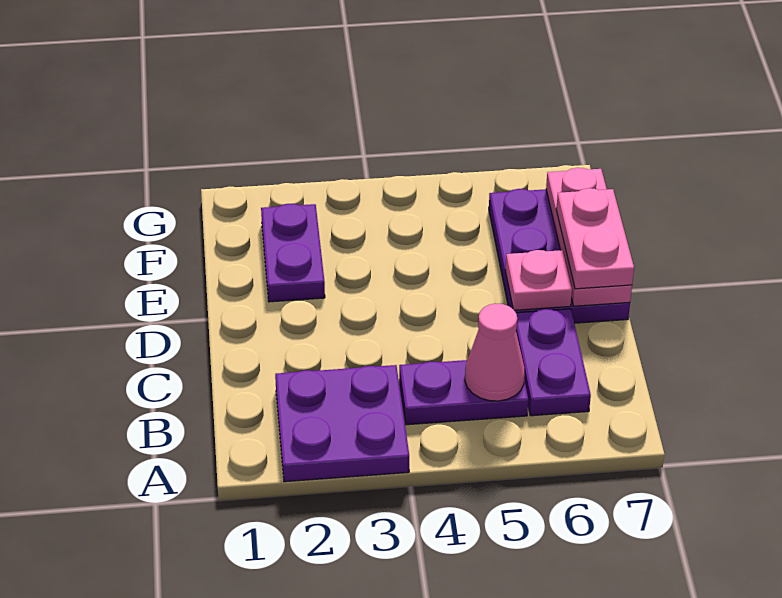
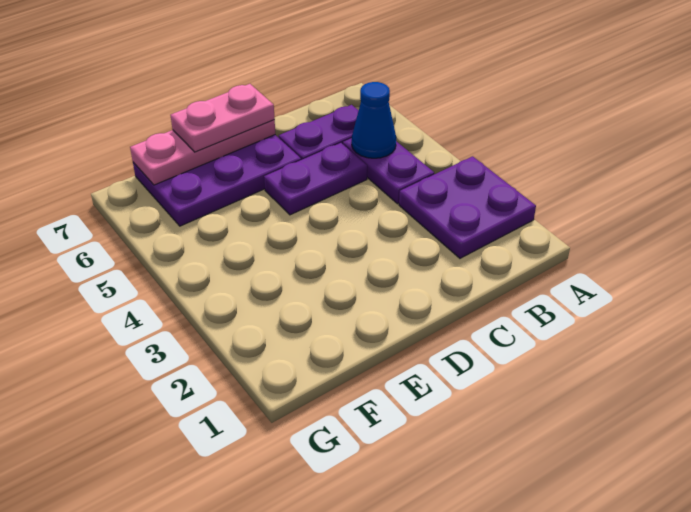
pink 1x1 cone [465,303,525,401] -> blue 1x1 cone [352,82,396,158]
pink 1x1 plate [505,250,572,310] -> none
purple 1x2 plate [261,204,325,302] -> purple 1x2 plate moved to [264,143,367,215]

